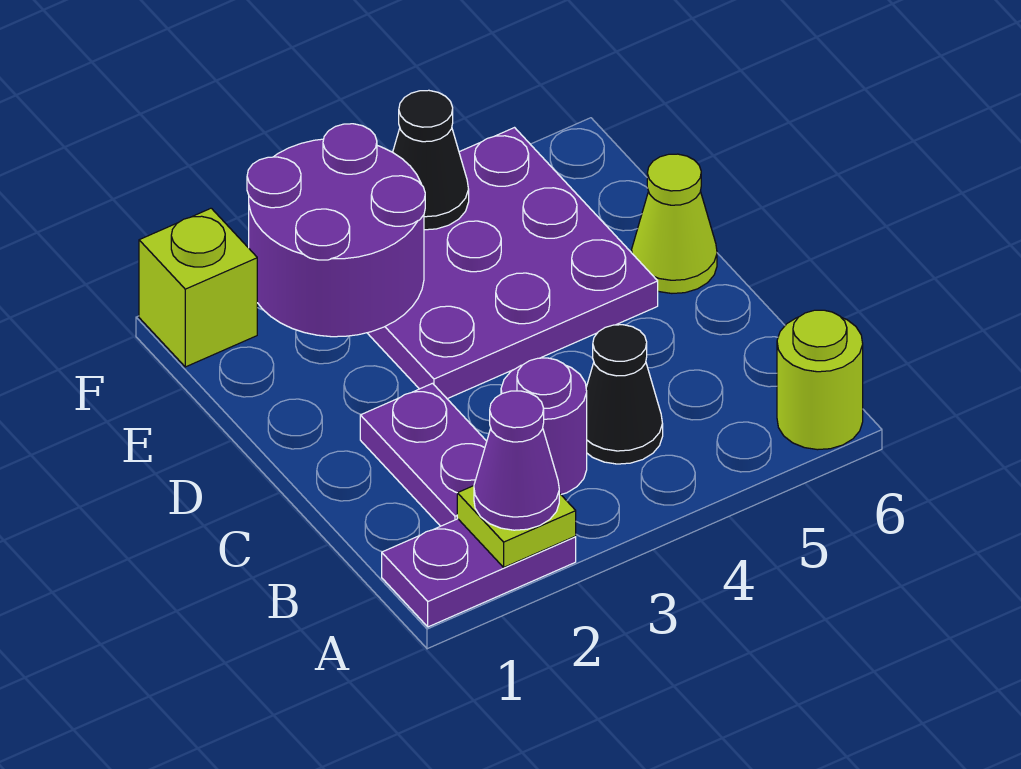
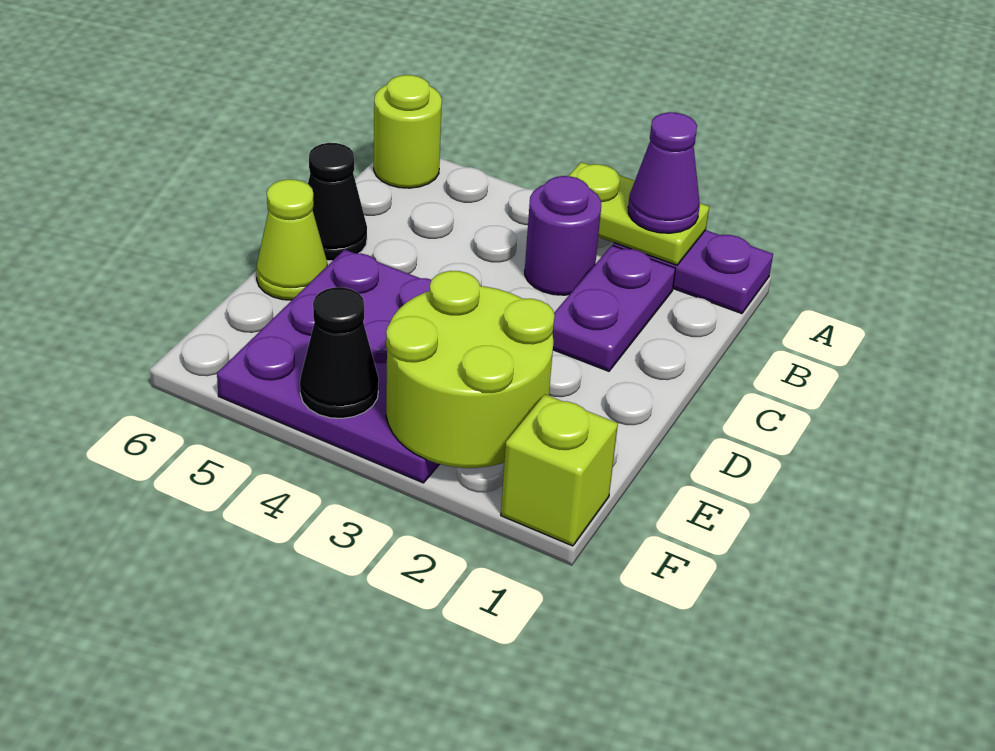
lime 1x1 plate [457,486,576,567] -> lime 1x2 plate [569,162,709,265]
black 1x1 cone [586,325,663,464] -> black 1x1 cone moved to [308,143,367,261]
purple 2x2 round brick [247,124,425,337] -> lime 2x2 round brick [386,271,554,468]

